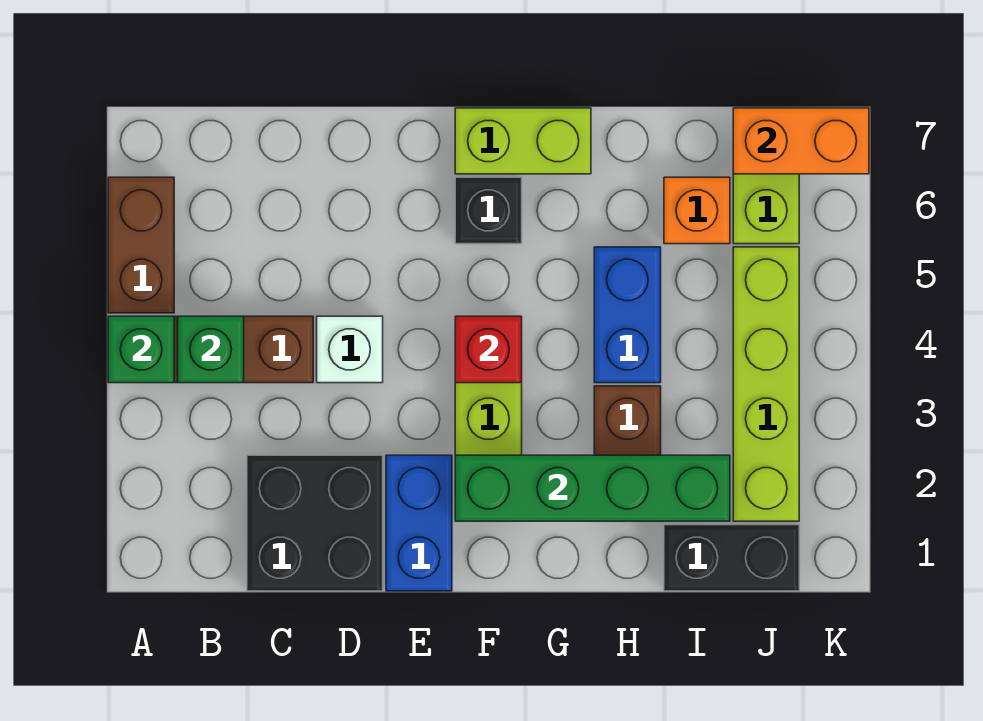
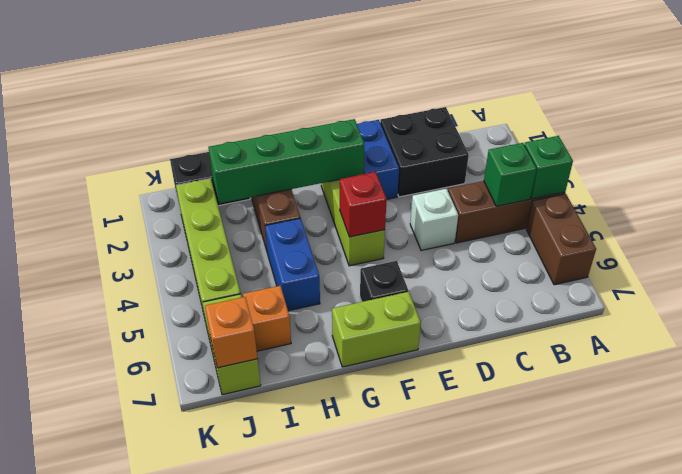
orange 1x2 brick [733,108,869,174] -> orange 1x1 brick [205,297,258,368]

